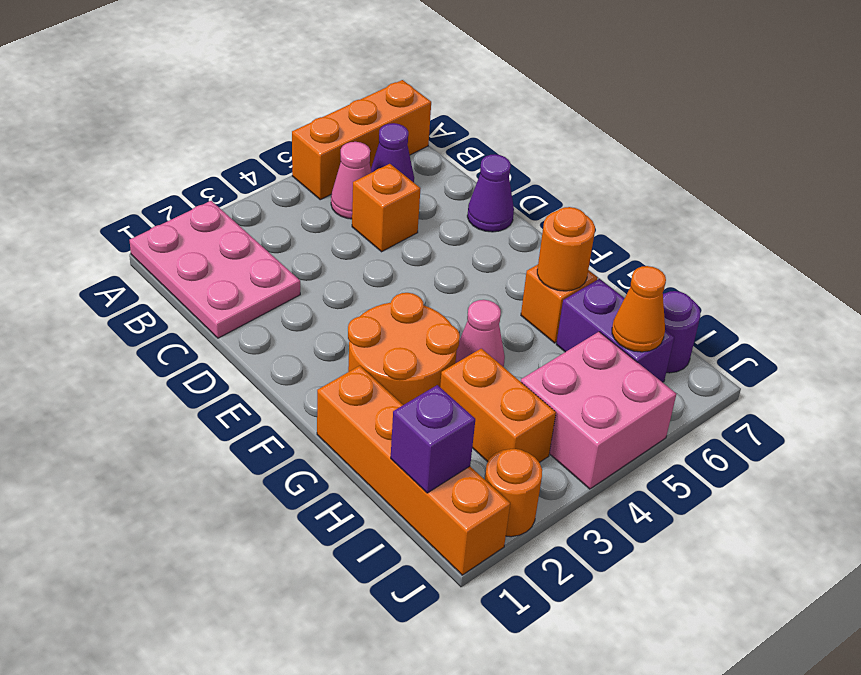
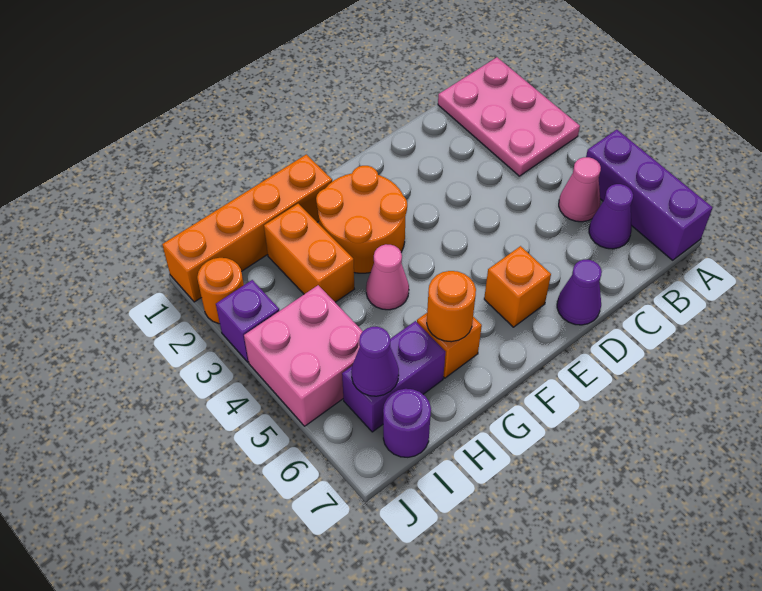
pink 2x3 plate [129,201,300,338] -> pink 2x3 plate turned to [438,57,580,176]
orange 1x3 brick [292,80,431,200] -> purple 1x3 brick [586,130,713,260]
orange 1x1 brick [352,164,421,252] -> orange 1x1 brick moved to [484,246,551,327]
orange 1x2 brick [440,348,556,462] -> orange 1x2 brick turned to [264,204,354,302]
purple 1x1 brick [391,385,475,493] -> purple 1x1 brick moved to [216,280,279,362]
orange 1x1 cone [612,266,666,352] -> purple 1x1 cone [351,327,399,396]

